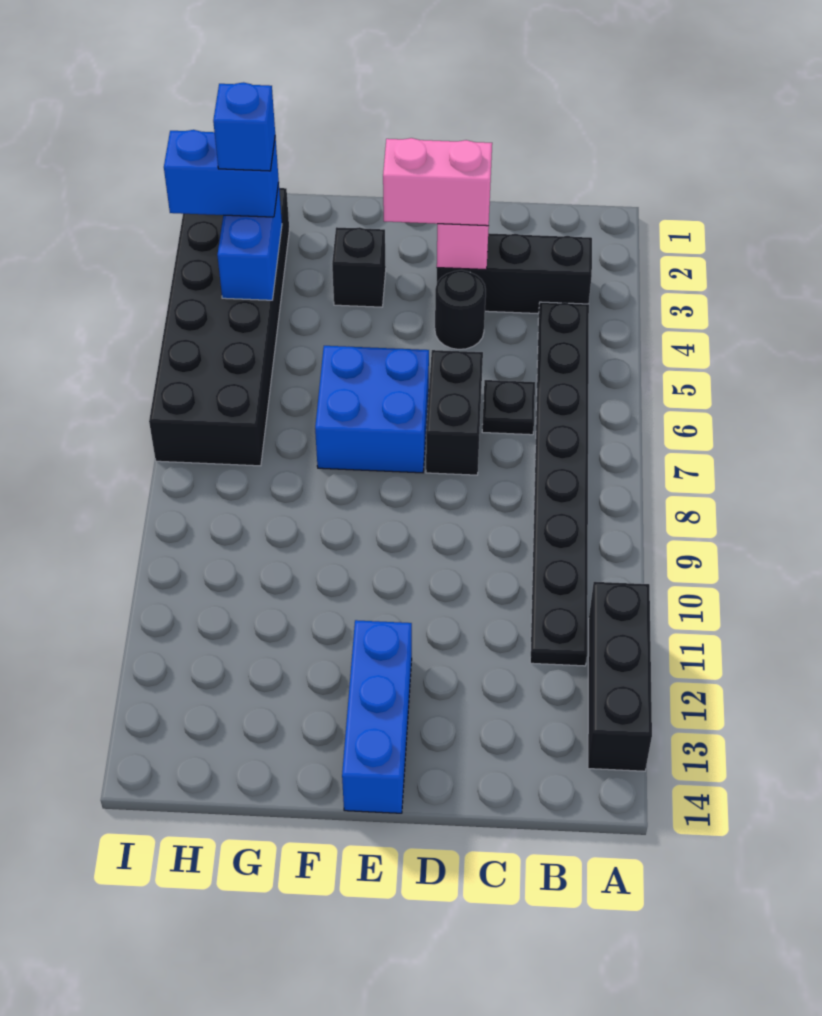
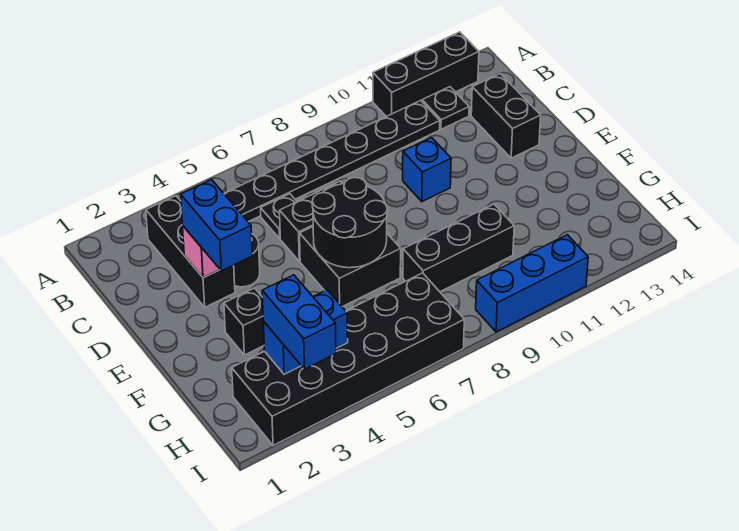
none -> black 1x1 plate [422,87,469,129]
none -> black 1x2 brick [471,74,541,158]
pink 1x2 brick [383,138,492,226] -> blue 1x2 brick [181,180,252,271]
blue 2x2 brick [315,346,429,473] -> black 2x2 brick [300,227,401,307]
none -> black 2x2 round brick [312,177,387,268]
blue 1x3 brick [342,620,412,813] -> blue 1x3 brick moved to [476,235,588,332]
none -> black 1x3 brick [403,204,514,292]
blue 1x1 brick [213,82,275,171] -> blue 1x1 brick moved to [403,138,451,202]

